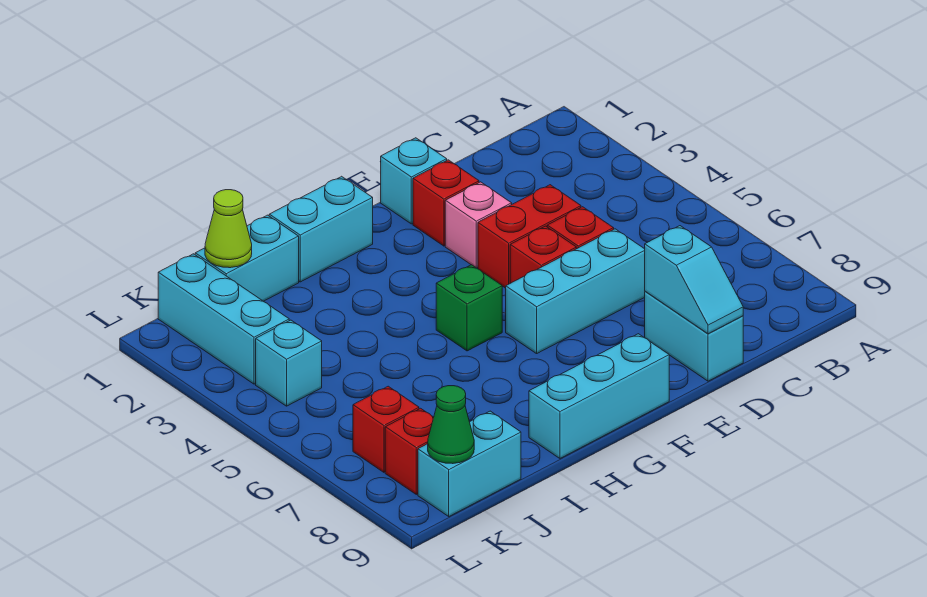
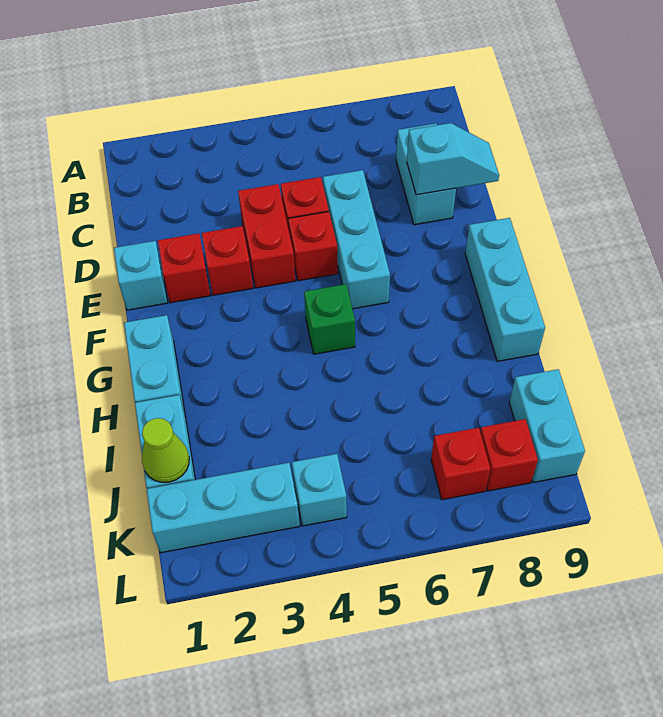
cyan 1x2 brick [645,291,743,381] -> cyan 1x2 brick turned to [396,124,456,225]
pink 1x1 brick [445,182,512,268] -> red 1x1 brick [202,226,253,295]
green 1x1 cone [428,386,474,464] -> none

